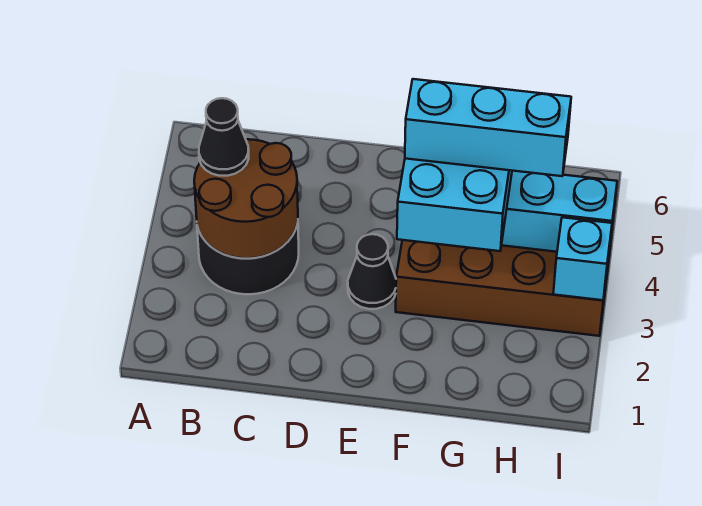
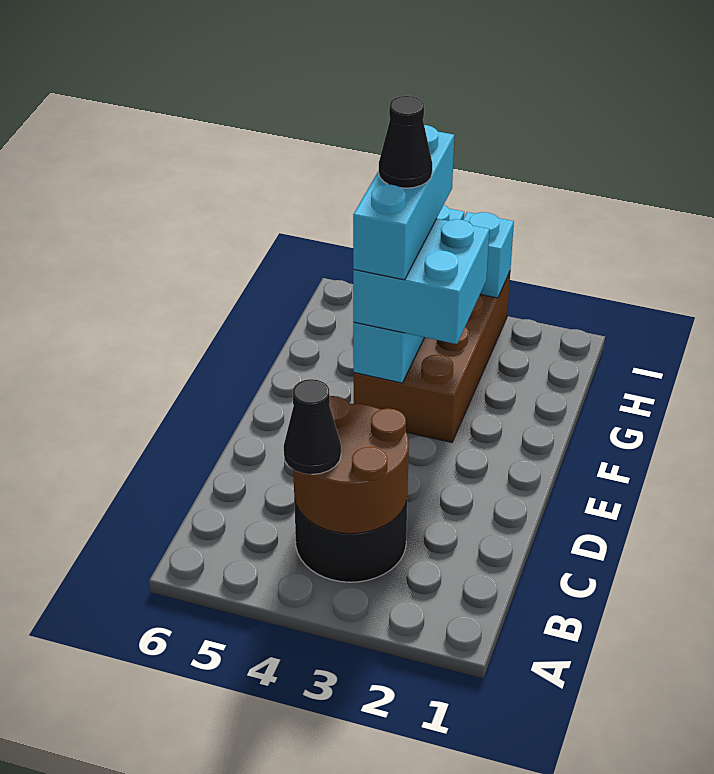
black 1x1 cone [348,234,396,309] -> black 1x1 cone moved to [379,96,432,188]

